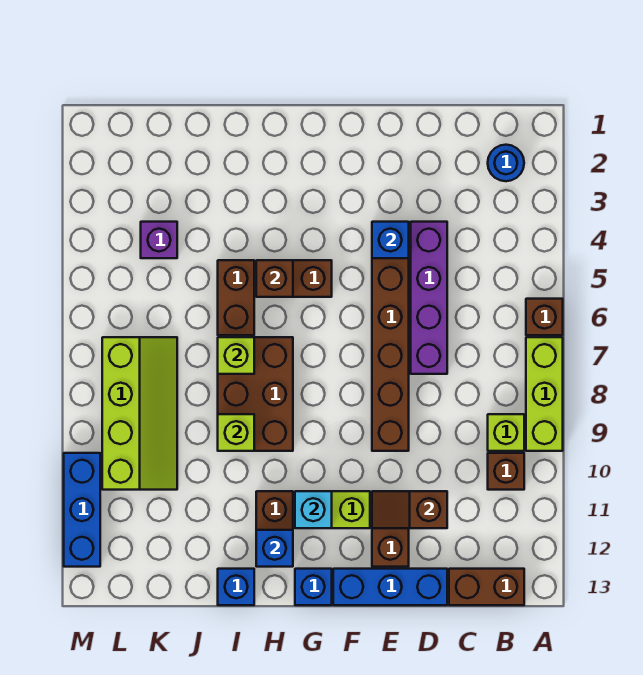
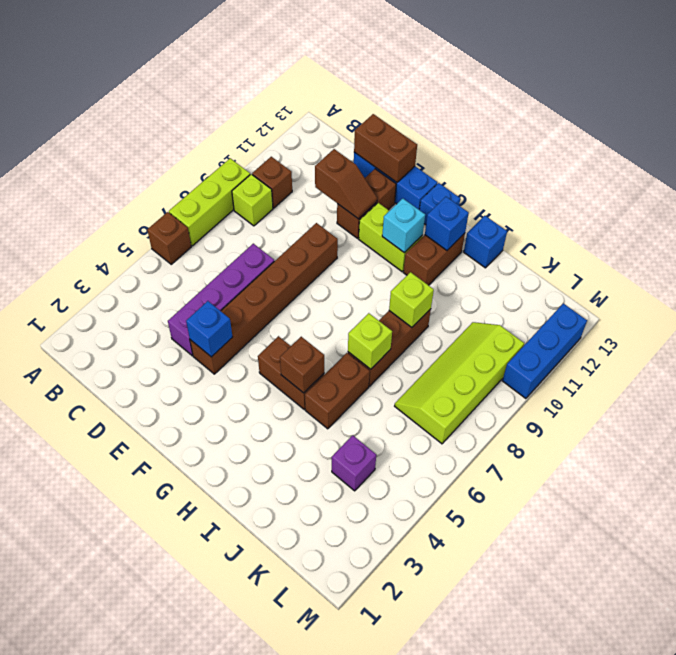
blue 1x1 round brick [488,145,524,181] -> none
brown 1x2 brick [449,569,524,605] -> brown 1x2 brick moved to [354,114,417,182]
brown 2x3 brick [218,337,293,451] -> brown 1x3 brick [348,309,431,386]

